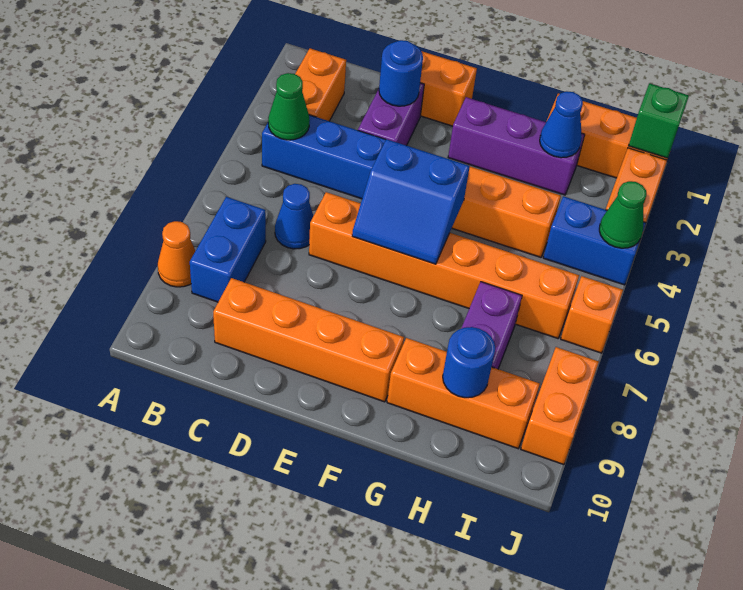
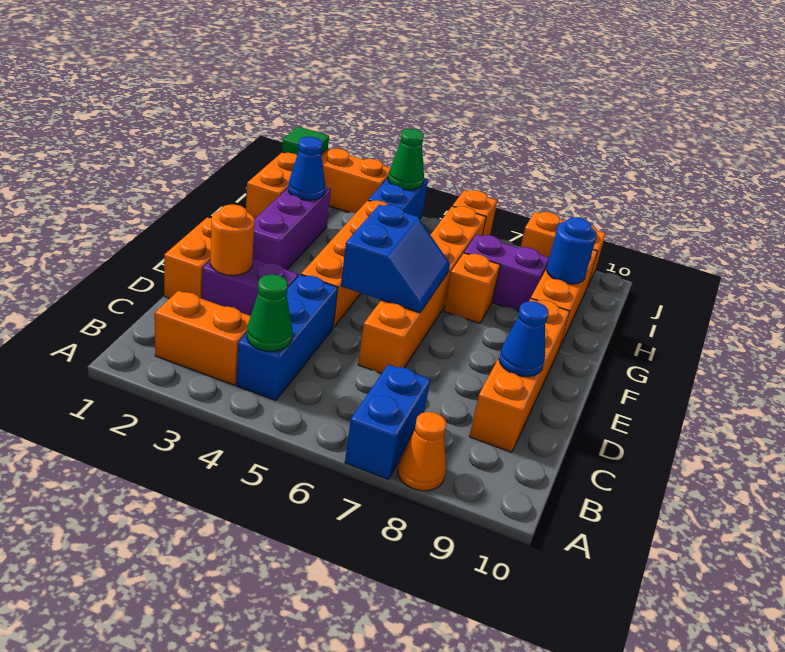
blue 1x2 brick [190,197,266,302] -> blue 1x2 brick turned to [345,364,430,479]
blue 1x1 cone [275,184,313,249] -> blue 1x1 cone moved to [499,301,548,376]
blue 1x1 round brick [379,40,423,106] -> orange 1x1 round brick [210,204,254,276]
none -> orange 1x1 brick [444,253,500,323]
green 1x1 brick [629,83,689,158] -> green 1x1 tile [282,126,329,155]

